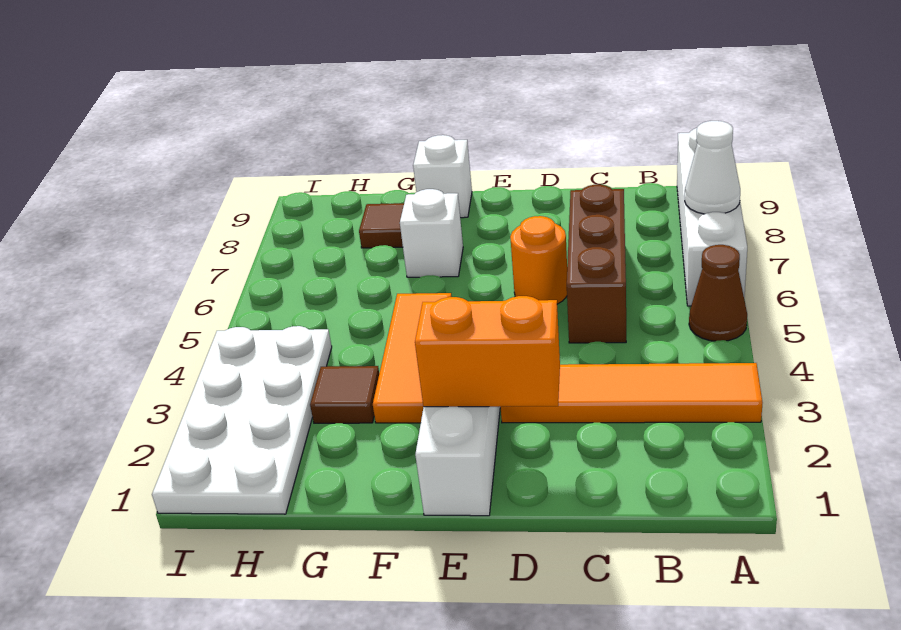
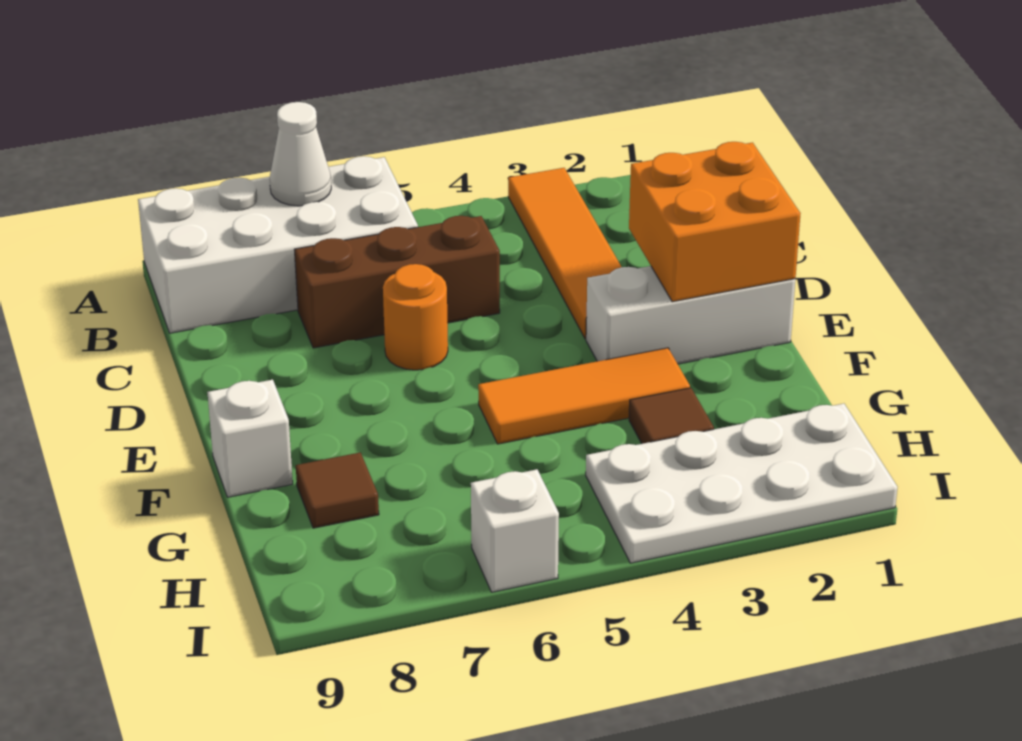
brown 1x1 cone [689,245,747,341] -> none
white 1x4 brick [677,128,747,306] -> white 2x4 brick [138,156,418,333]
orange 1x2 brick [415,296,560,407] -> orange 2x2 brick [629,142,801,302]
white 1x1 brick [400,189,463,277] -> white 1x1 brick moved to [471,469,559,592]

